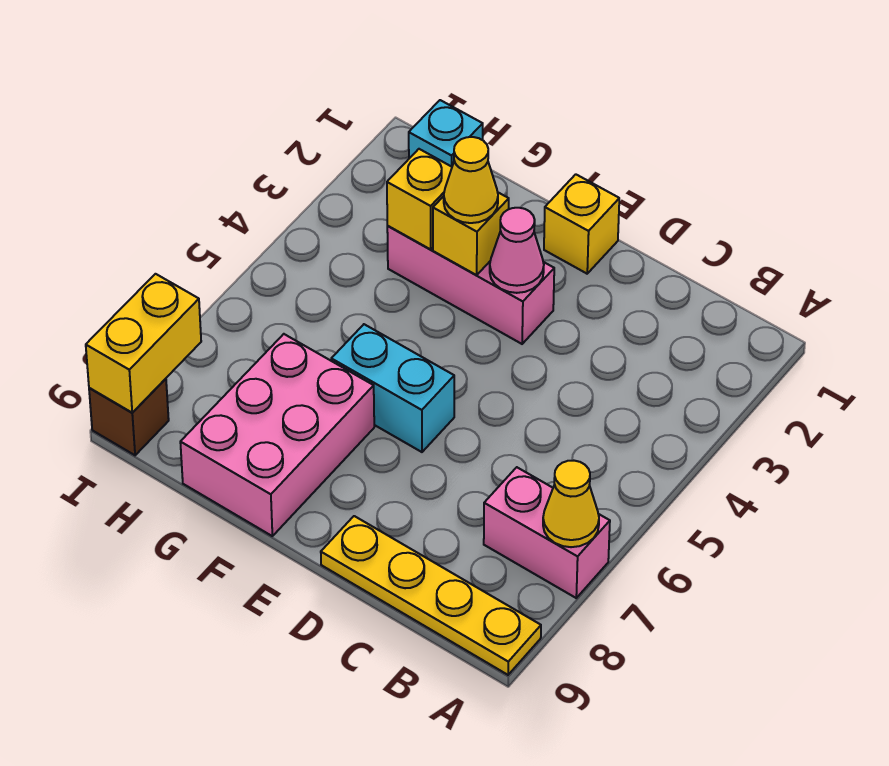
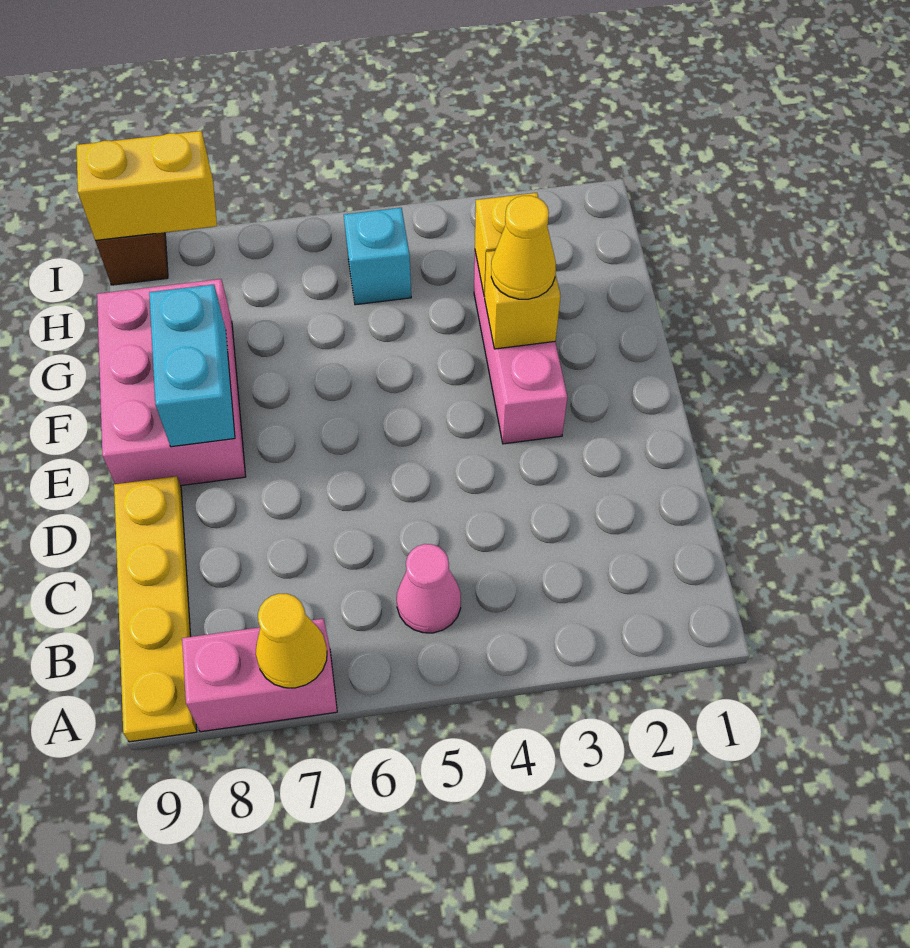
pink 1x2 brick [484,467,610,598] -> pink 1x2 brick turned to [182,619,337,732]
yellow 1x1 brick [544,174,619,274] -> none
pink 1x1 cone [490,208,544,293] -> pink 1x1 cone moved to [397,544,461,633]
cyan 1x2 brick [331,324,454,452] -> cyan 1x2 brick moved to [149,284,235,447]
pink 2x3 brick [180,334,374,536] -> pink 2x3 brick turned to [97,279,246,486]
cyan 1x1 brick [409,100,483,166] -> cyan 1x1 brick moved to [344,208,411,305]

